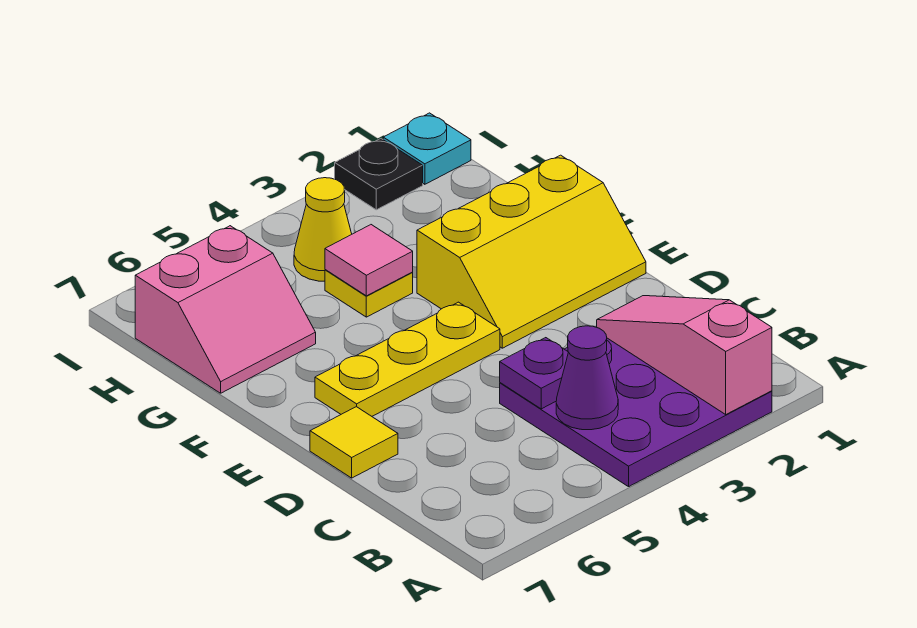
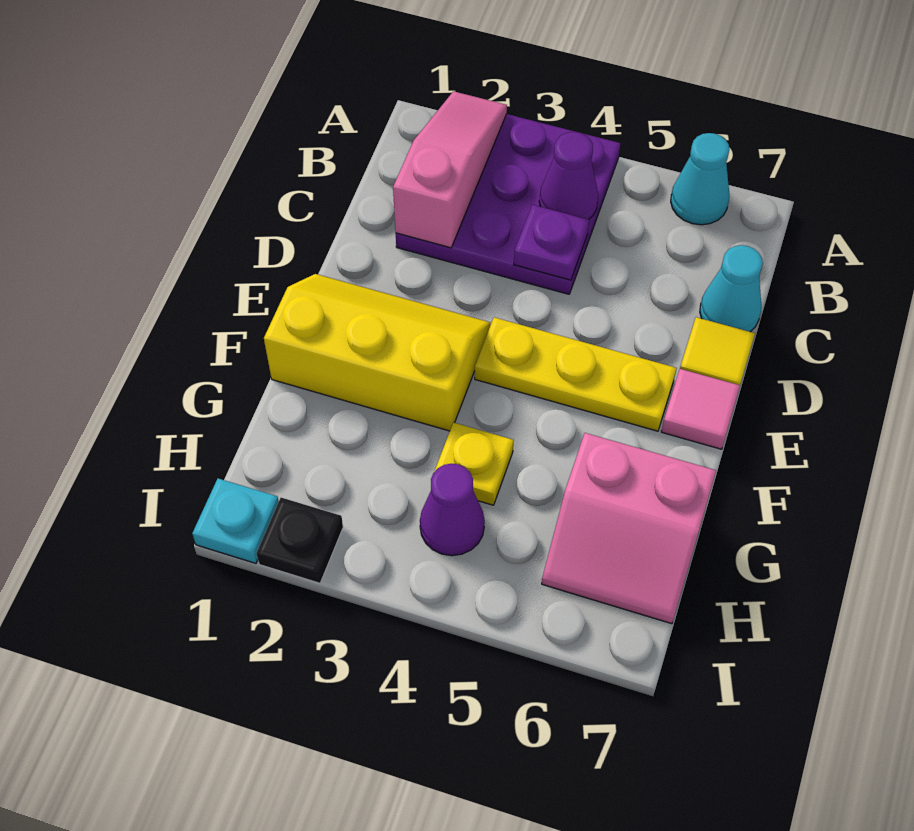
pink 1x3 slope [597,296,772,414] -> pink 1x3 slope turned to [393,91,507,248]
none -> cyan 1x1 cone [671,133,730,225]
none -> cyan 1x1 cone [700,245,763,332]
pink 1x1 tile [325,225,413,296] -> pink 1x1 tile moved to [661,369,740,449]
pink 2x2 slope [135,226,316,393] -> pink 2x2 slope turned to [542,433,716,624]
yellow 1x1 cone [294,178,352,281] -> purple 1x1 cone [420,464,485,556]

